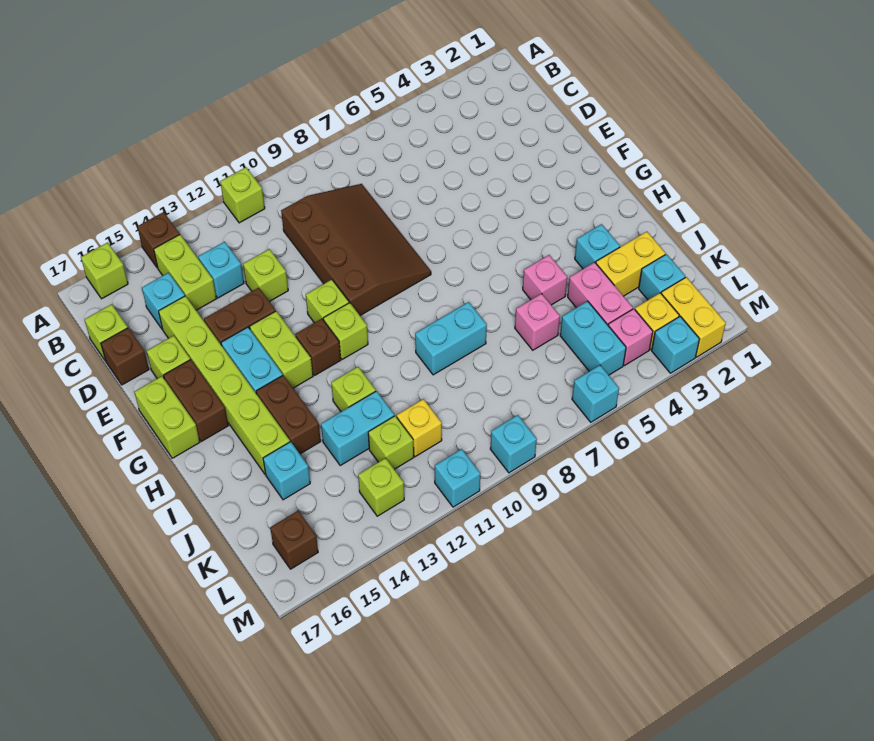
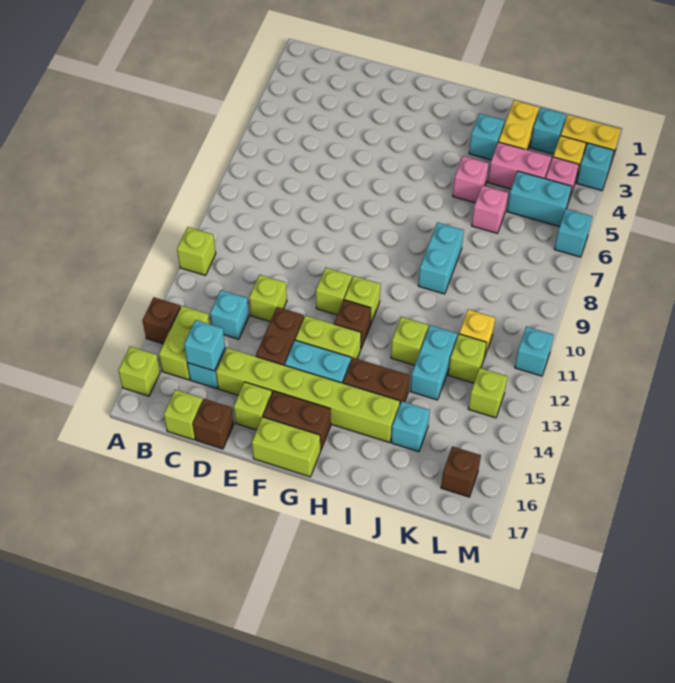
lime 1x2 brick [154,235,216,310] -> lime 1x2 brick turned to [159,306,209,380]
brown 3x4 slope [281,184,431,315] -> none
cyan 1x1 brick [490,415,537,473] -> cyan 1x1 brick moved to [184,320,225,371]

